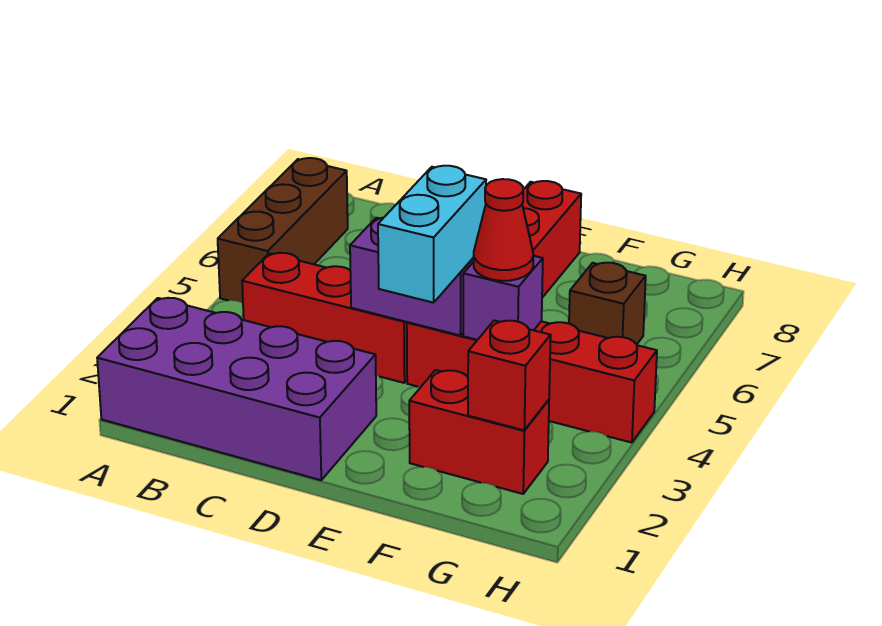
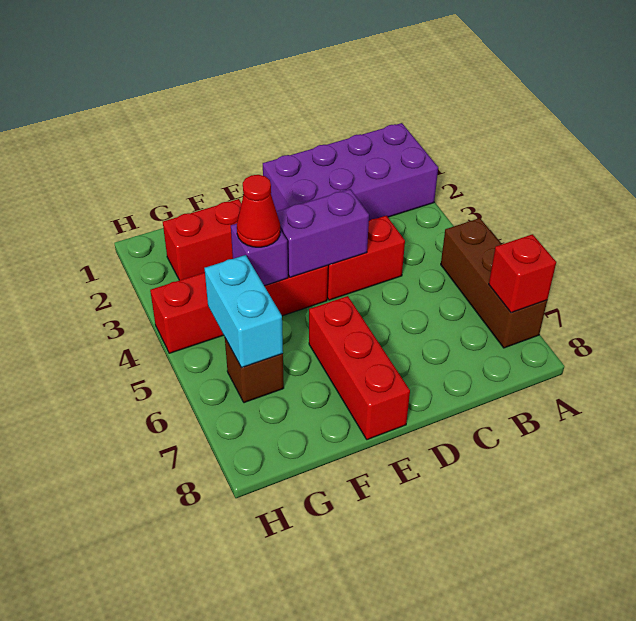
red 1x3 brick [242,253,407,383] -> red 1x2 brick [327,216,405,300]
cyan 1x2 brick [378,166,486,303] -> cyan 1x2 brick moved to [205,255,283,368]
red 1x1 brick [468,321,551,430] -> red 1x1 brick moved to [489,234,556,313]

